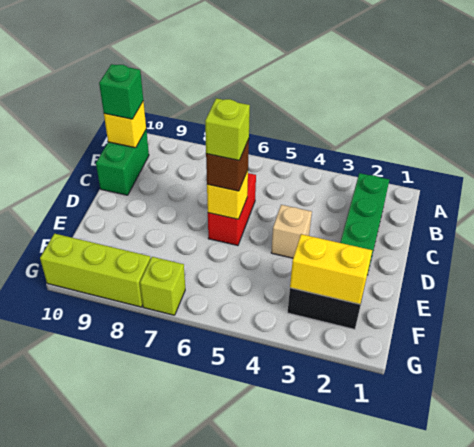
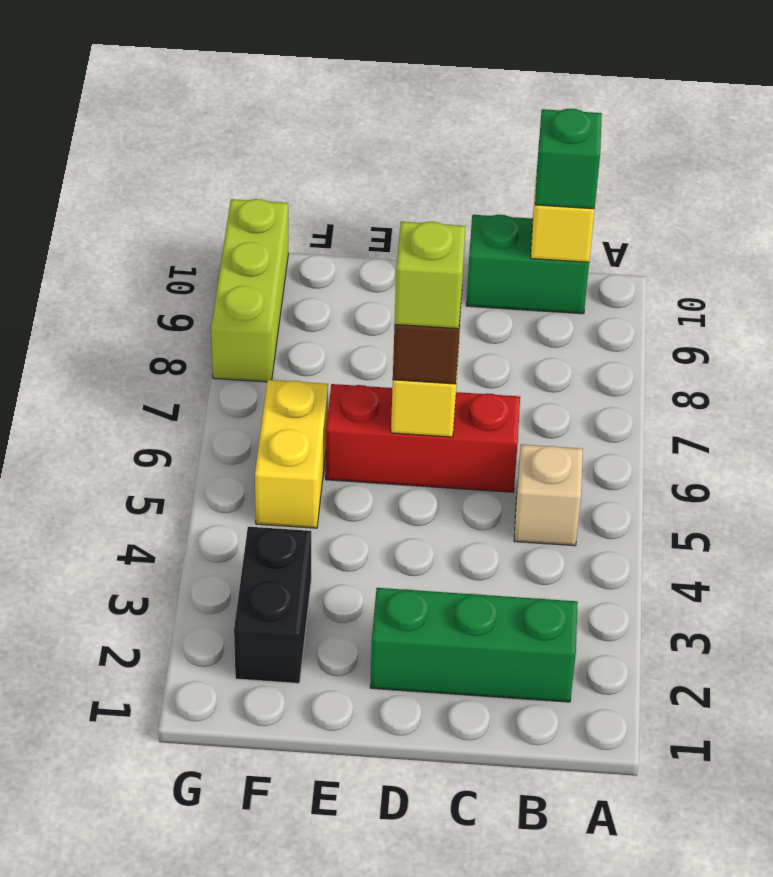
red 1x2 brick [208,173,256,246] -> red 1x3 brick [326,384,520,492]
tan 1x1 brick [271,205,312,258] -> tan 1x1 brick moved to [514,444,583,546]
yellow 1x2 brick [290,234,372,304] -> yellow 1x2 brick moved to [255,380,328,528]
lime 1x1 brick [140,257,185,315] -> none

